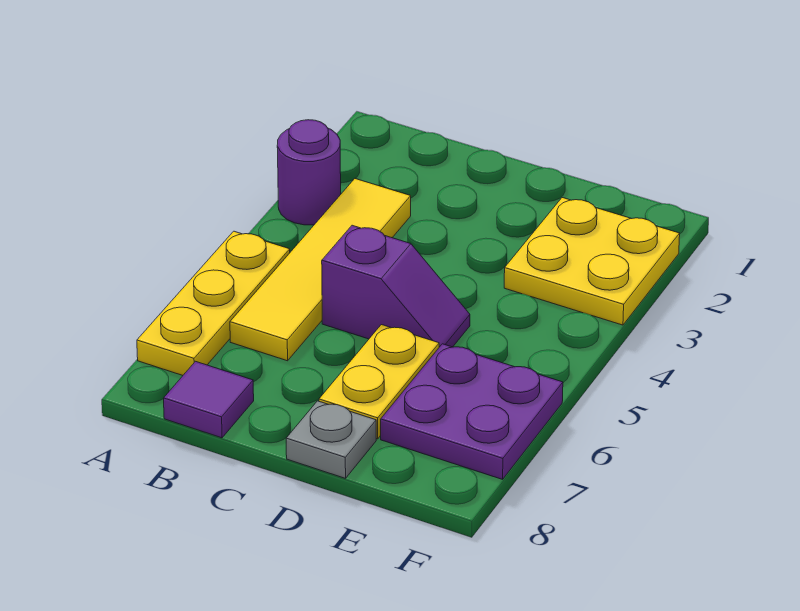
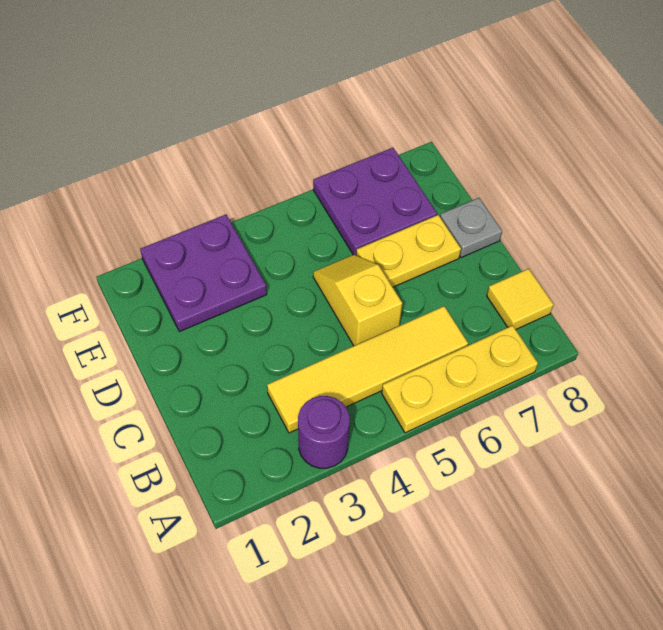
purple 1x1 tile [164,361,254,438] -> yellow 1x1 tile [487,269,554,329]
purple 1x2 slope [322,225,470,347] -> yellow 1x2 slope [313,255,402,346]
yellow 2x2 plate [504,198,680,325] -> purple 2x2 plate [140,215,267,332]

